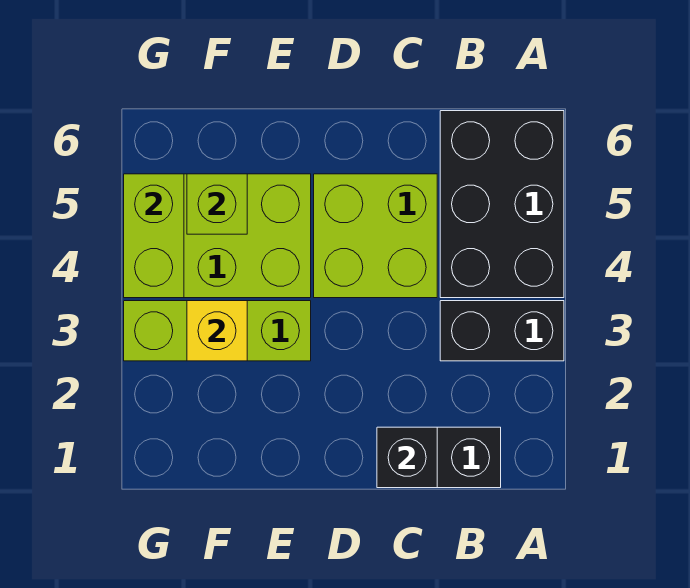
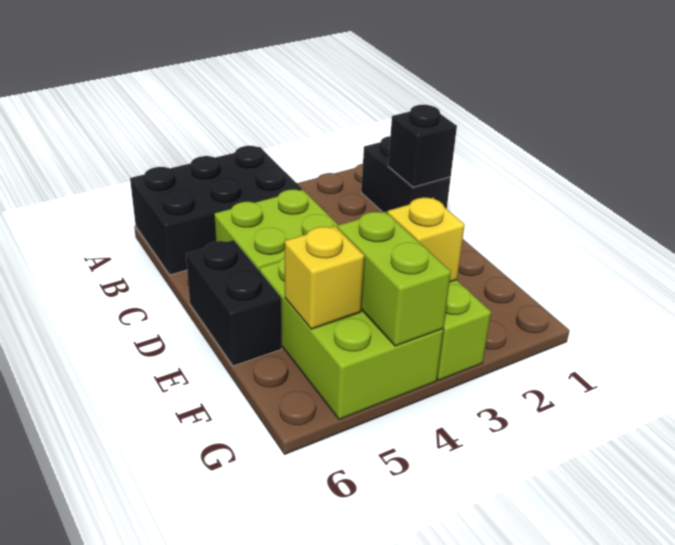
black 1x2 brick [440,301,564,361] -> black 1x2 brick moved to [186,240,281,366]
lime 1x1 brick [187,174,247,234] -> yellow 1x1 brick [285,226,364,329]
lime 1x2 brick [124,174,184,298] -> lime 1x2 brick turned to [337,212,451,346]

